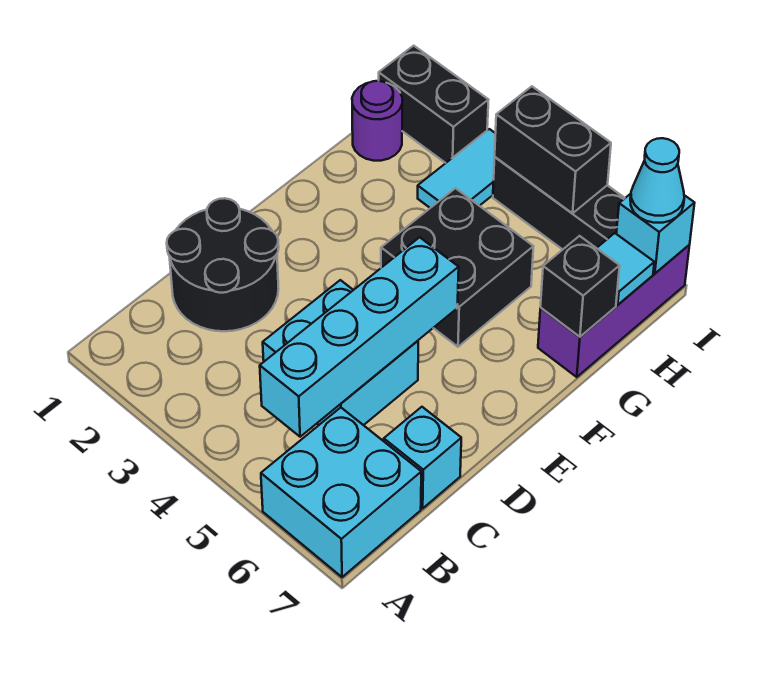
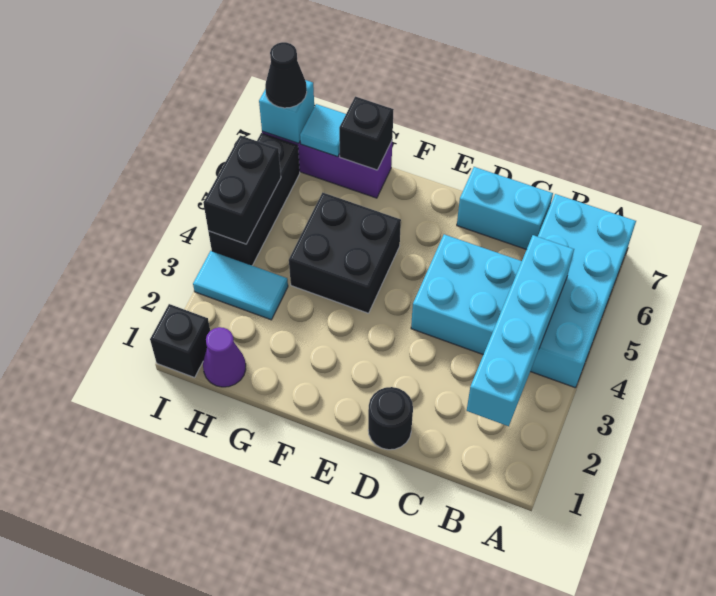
cyan 2x2 brick [261,408,421,577] -> cyan 2x4 brick [530,194,636,388]
cyan 1x4 brick [260,237,459,437] -> cyan 1x4 brick turned to [467,235,574,426]
black 2x2 round brick [167,198,279,331] -> black 1x1 round brick [368,387,413,450]
cyan 1x1 brick [384,407,461,508] -> cyan 1x2 brick [457,167,553,250]
purple 1x1 round brick [352,81,402,161] -> purple 1x1 cone [203,327,246,387]
black 1x2 brick [379,46,488,163] -> black 1x1 brick [150,304,210,378]
cyan 1x1 cone [630,138,684,223] -> black 1x1 cone [265,42,307,108]

